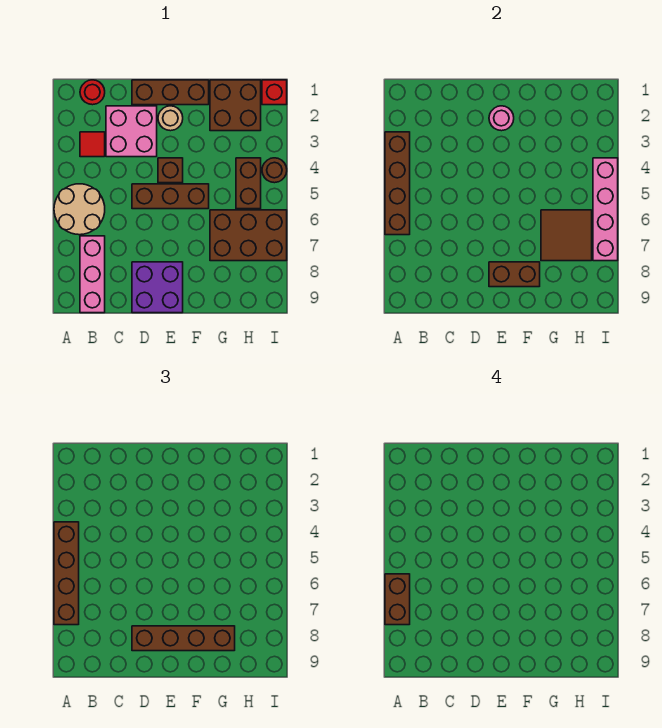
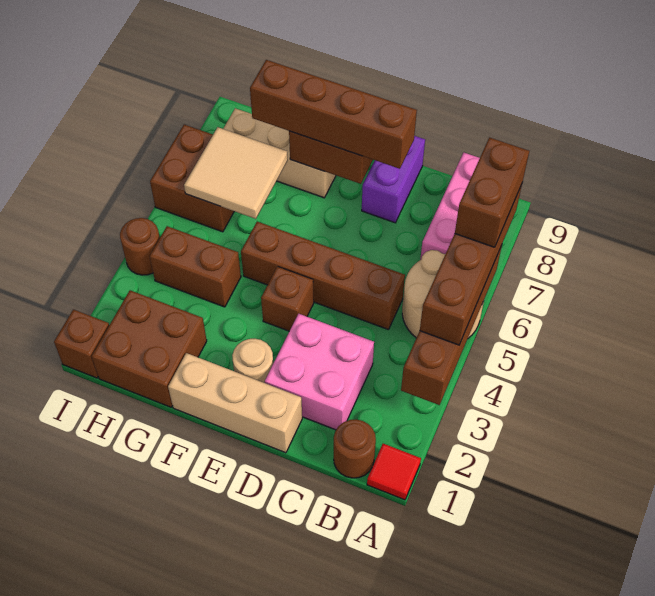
red 1x1 round brick [80,80,105,105] -> brown 1x1 round brick [334,419,376,478]
red 1x1 tile [80,132,105,157] -> red 1x1 tile moved to [367,444,421,500]
brown 1x3 brick [132,80,209,105] -> tan 1x3 brick [168,353,302,453]
brown 1x3 brick [132,184,209,209] -> brown 1x4 brick [241,222,405,330]
purple 2x2 brick [132,262,183,313] -> purple 1x2 brick [362,136,425,223]
pink 1x1 round brick [489,106,514,131] -> none
none -> tan 1x3 brick [223,108,336,198]
brown 2x3 brick [210,210,287,261] -> brown 2x2 brick [150,125,234,232]
brown 2x2 tile [541,210,592,261] -> tan 2x2 tile [184,127,288,219]
brown 1x2 brick [236,158,261,209] -> brown 1x2 brick turned to [150,226,241,307]
red 1x1 brick [262,80,287,105] -> brown 1x1 brick [54,309,109,378]
pink 1x4 brick [593,158,618,261] -> none

